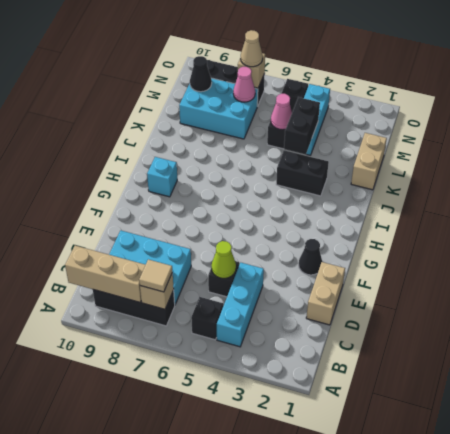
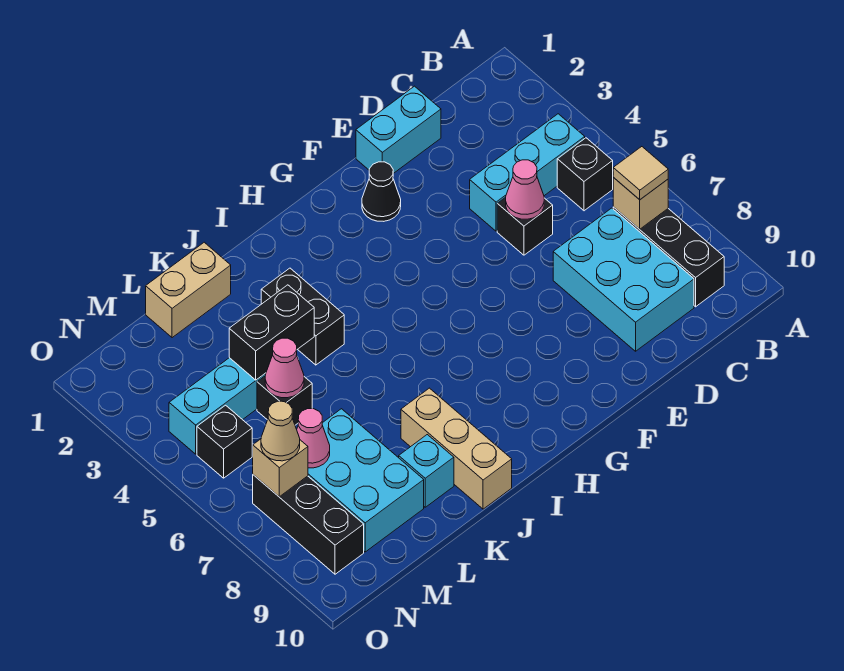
tan 1x3 brick [65,246,145,302] -> tan 1x3 brick moved to [401,388,512,509]
tan 1x2 brick [306,262,345,325] -> cyan 1x2 brick [356,86,441,174]
lime 1x1 cone [212,241,236,278] -> pink 1x1 cone [506,160,544,219]
cyan 1x1 brick [147,157,177,197] -> cyan 1x1 brick moved to [399,435,454,507]
black 1x1 cone [190,56,212,92] -> none

